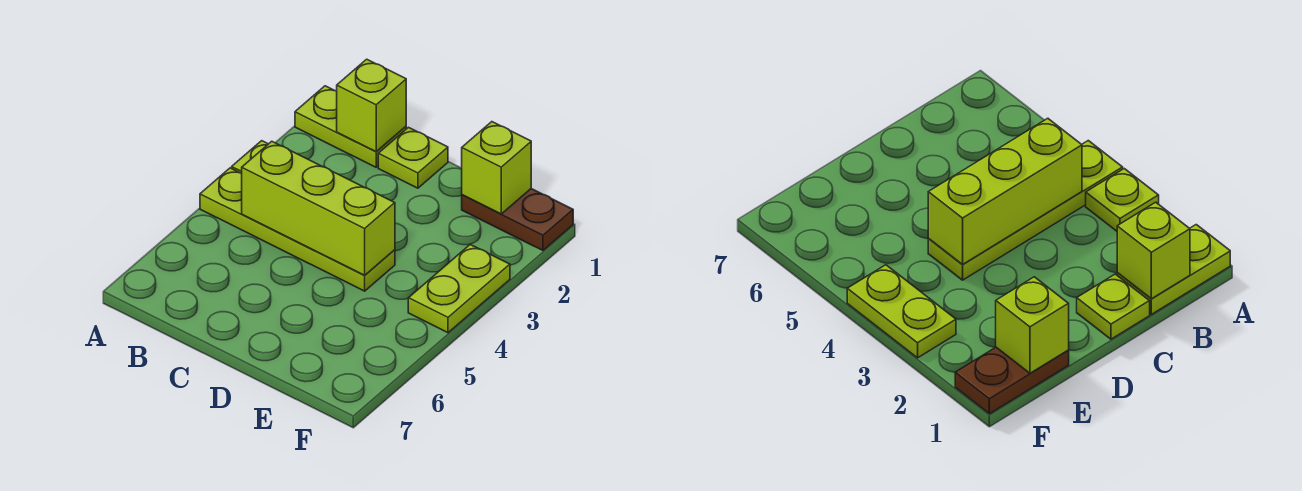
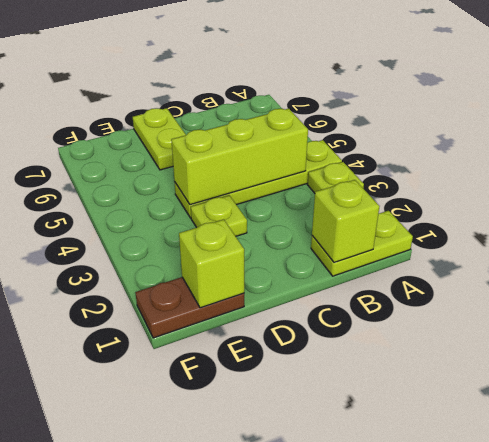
lime 1x1 plate [378,127,448,188] -> lime 1x1 plate moved to [191,195,247,236]
lime 1x2 plate [408,245,510,333] -> lime 1x2 plate moved to [133,108,186,170]

